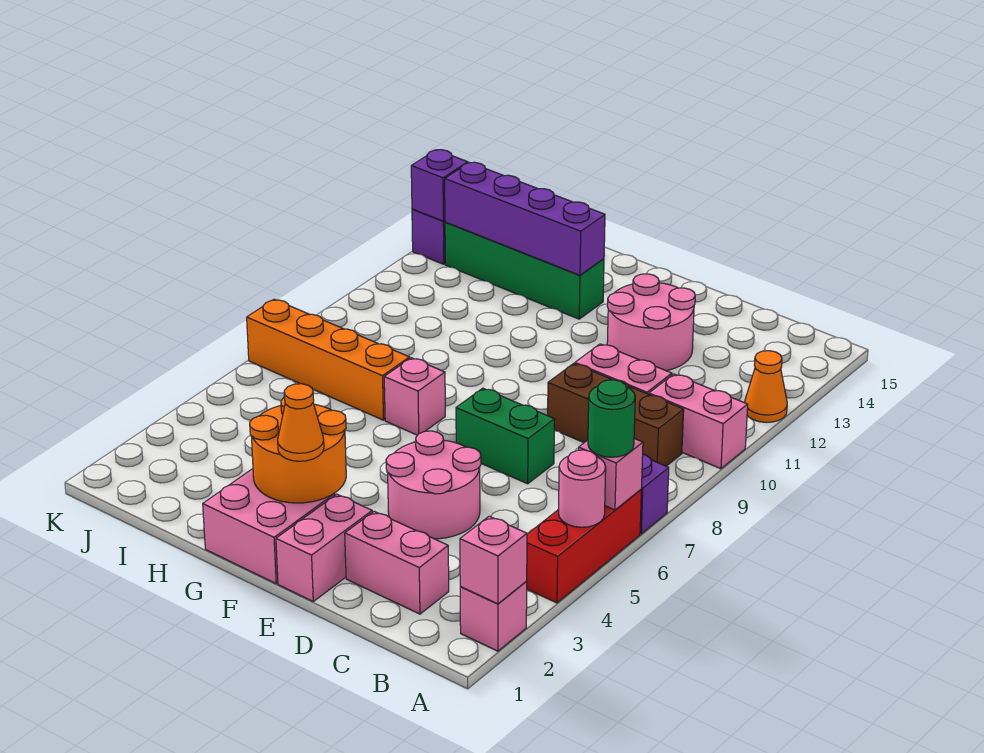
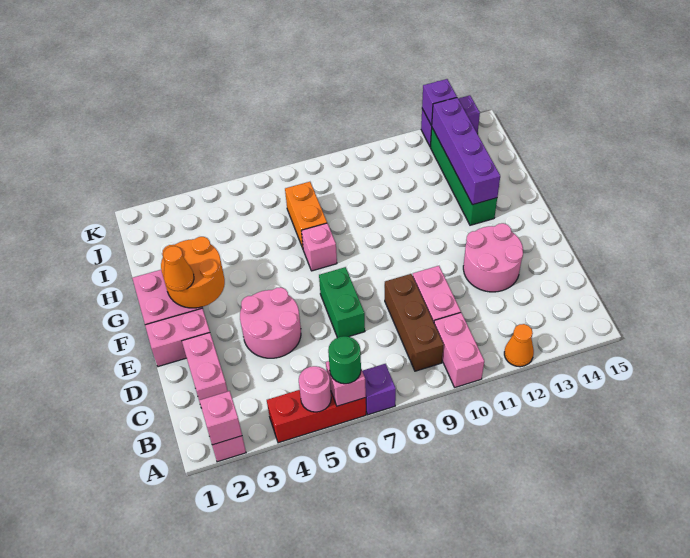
orange 1x4 brick [247,299,410,420] -> orange 1x2 brick [285,182,327,248]

